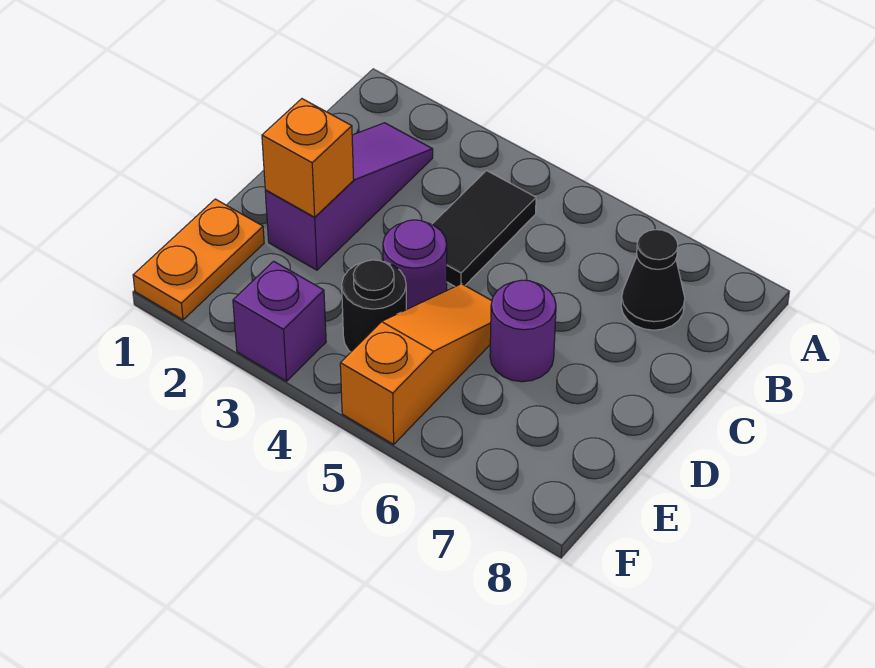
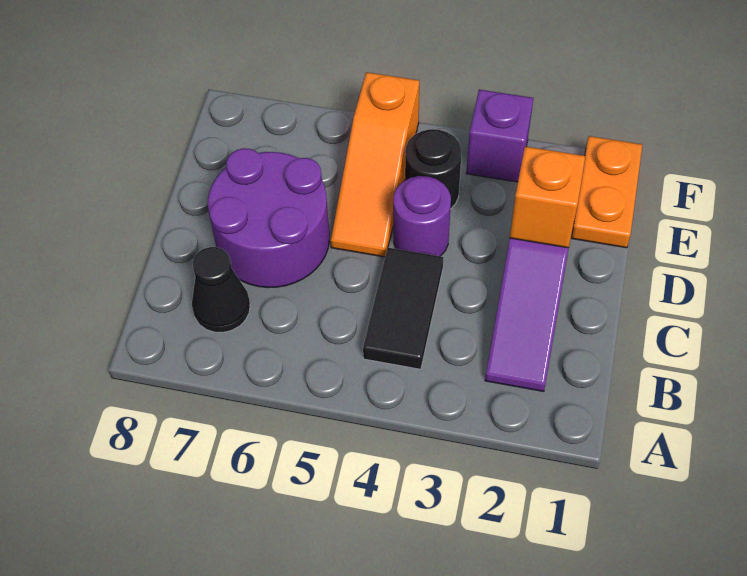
purple 1x1 round brick [490,280,556,382] -> purple 2x2 round brick [208,148,329,288]

